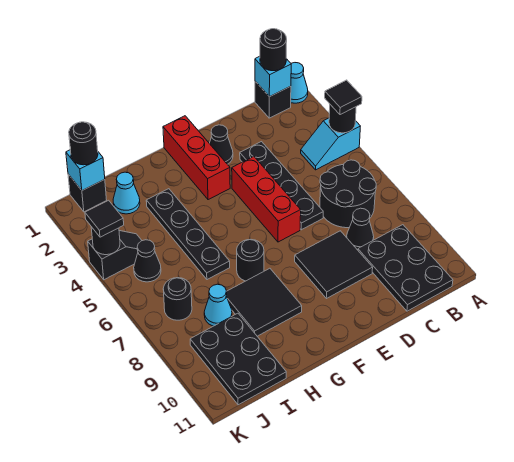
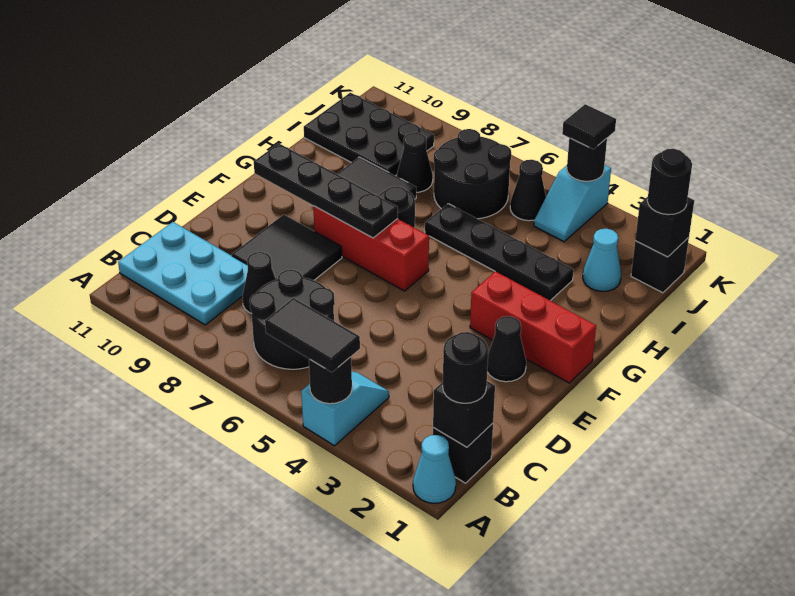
black 1x1 tile [325,80,362,115] -> black 1x2 tile [265,298,360,372]
cyan 1x1 brick [255,56,291,97] -> black 1x1 brick [433,381,495,447]
black 2x3 plate [358,225,453,311] -> cyan 2x3 plate [118,222,248,325]
black 1x4 plate [240,142,323,230] -> black 1x4 plate moved to [254,143,398,238]
red 1x3 brick [232,156,301,242] -> red 1x3 brick moved to [313,206,429,291]
cyan 1x1 cone [204,284,232,326] -> black 1x1 cone [397,132,433,192]
cyan 1x1 brick [66,150,105,190] -> black 1x1 brick [635,197,694,257]
black 1x2 slope [88,231,142,280] -> cyan 1x2 slope [534,165,611,242]
black 1x1 round brick [163,278,192,320] -> black 2x2 round brick [434,129,511,219]

